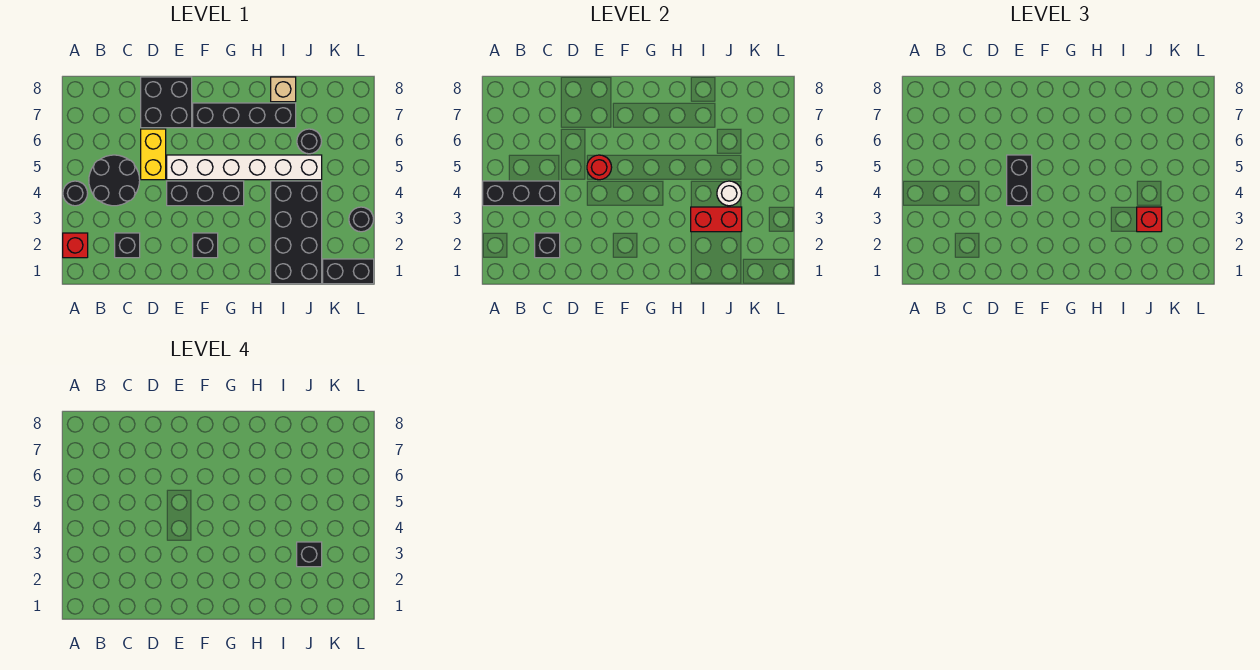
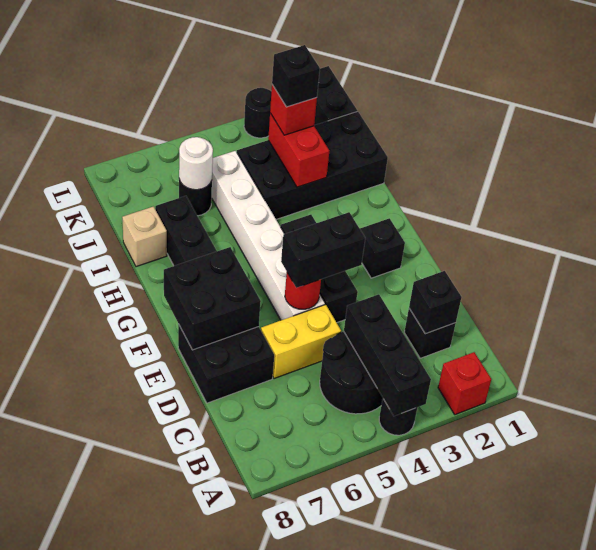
none -> black 2x2 brick [164,247,261,350]
white 1x1 round brick [717,181,742,206] -> white 1x1 round brick moved to [179,137,213,190]

